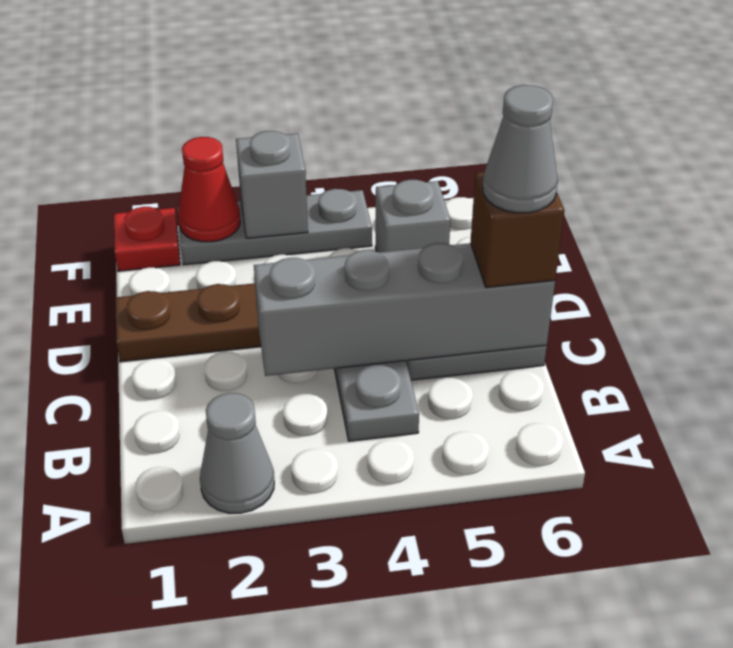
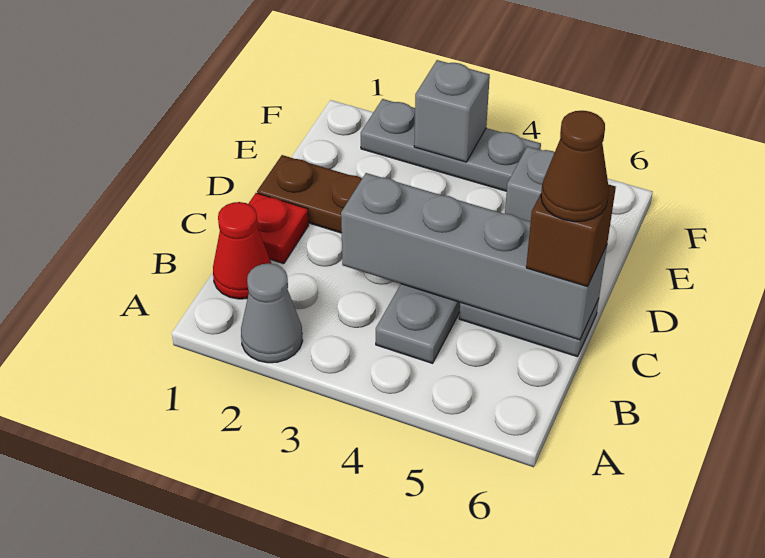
grey 1x1 cone [483,85,558,213] -> brown 1x1 cone [541,111,609,222]
red 1x1 plate [114,207,180,271] -> red 1x1 plate moved to [248,193,309,264]
red 1x1 cone [178,137,240,242] -> red 1x1 cone moved to [213,202,271,299]

